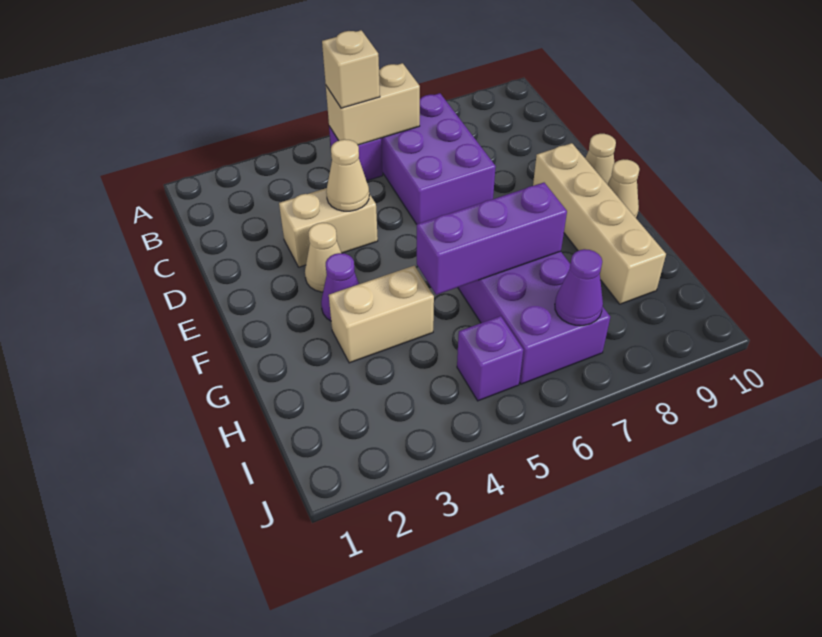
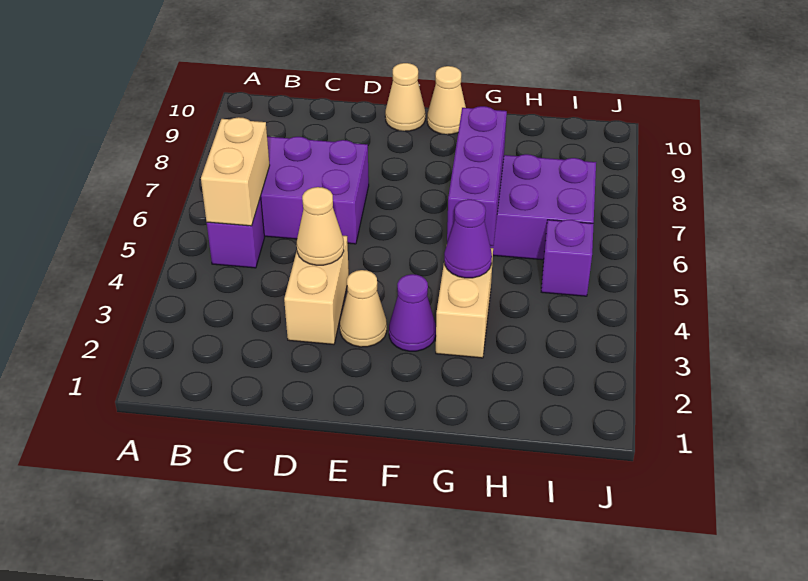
tan 1x1 brick [322,30,380,108] -> none
tan 1x4 brick [533,143,666,304] -> none
purple 1x1 cone [555,249,603,326] -> purple 1x1 cone moved to [444,199,492,278]

